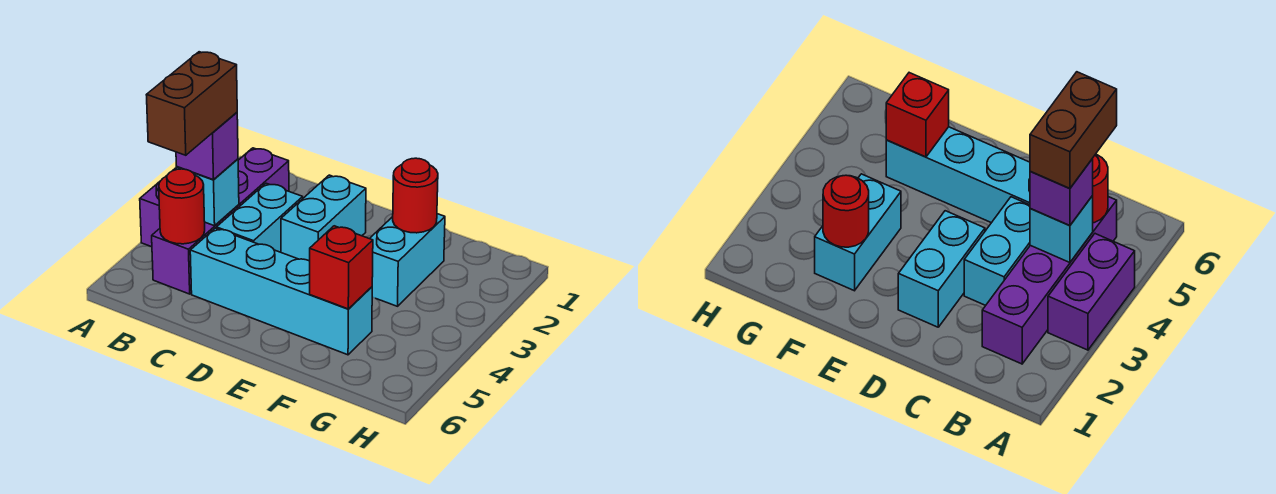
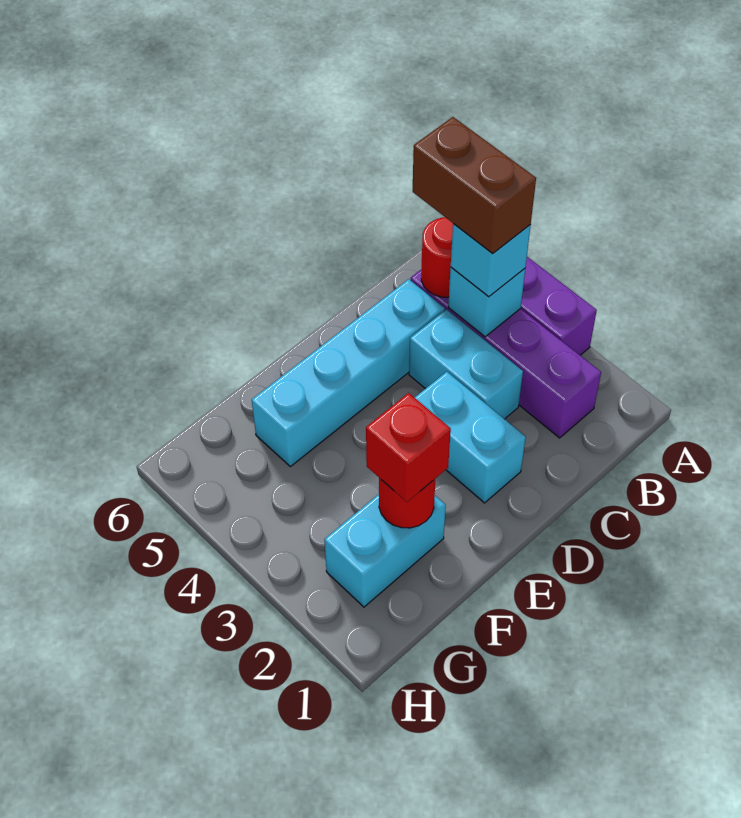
purple 1x1 brick [176,112,238,180] -> cyan 1x1 brick [451,224,531,297]
cyan 1x2 brick [370,214,445,306] -> cyan 1x2 brick turned to [324,494,446,607]
red 1x1 brick [310,226,373,309] -> red 1x1 brick moved to [366,393,451,502]

